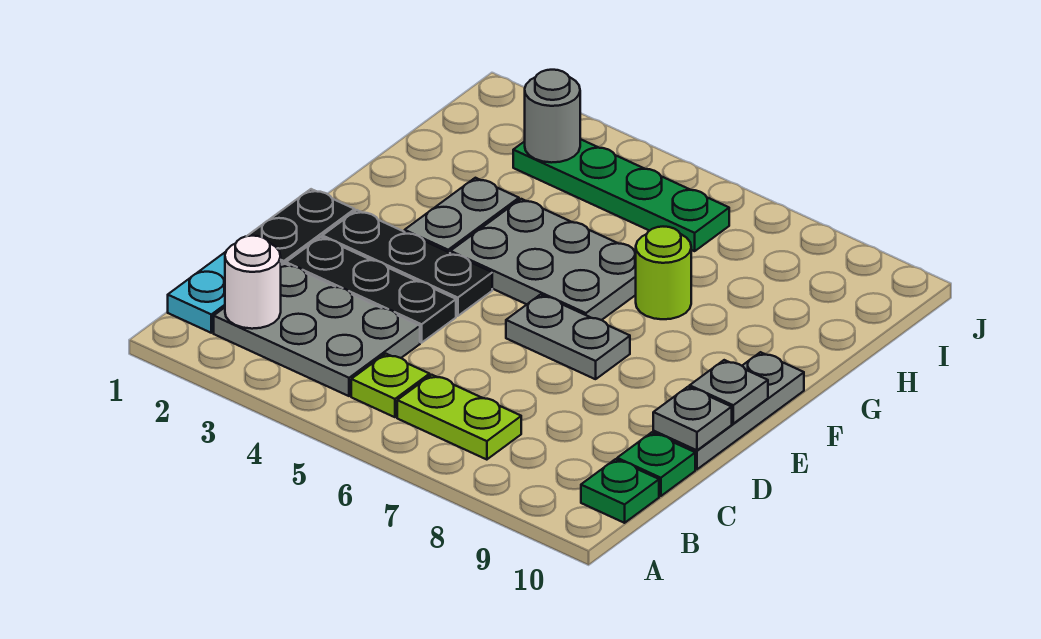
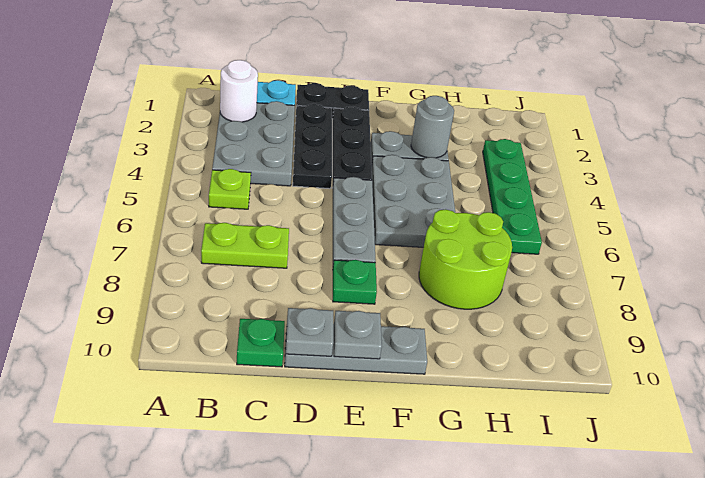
lime 1x2 plate [397,375,521,460] -> lime 1x2 plate turned to [201,223,289,268]
green 1x1 plate [581,459,659,523] -> green 1x1 plate moved to [333,260,377,304]
grey 1x2 plate [506,295,630,379] -> grey 1x3 plate [333,177,376,264]
lime 1x1 round brick [636,227,691,319] -> lime 2x2 round brick [419,209,512,309]
grey 1x1 round brick [525,70,580,163] -> grey 1x1 round brick moved to [411,96,454,158]

